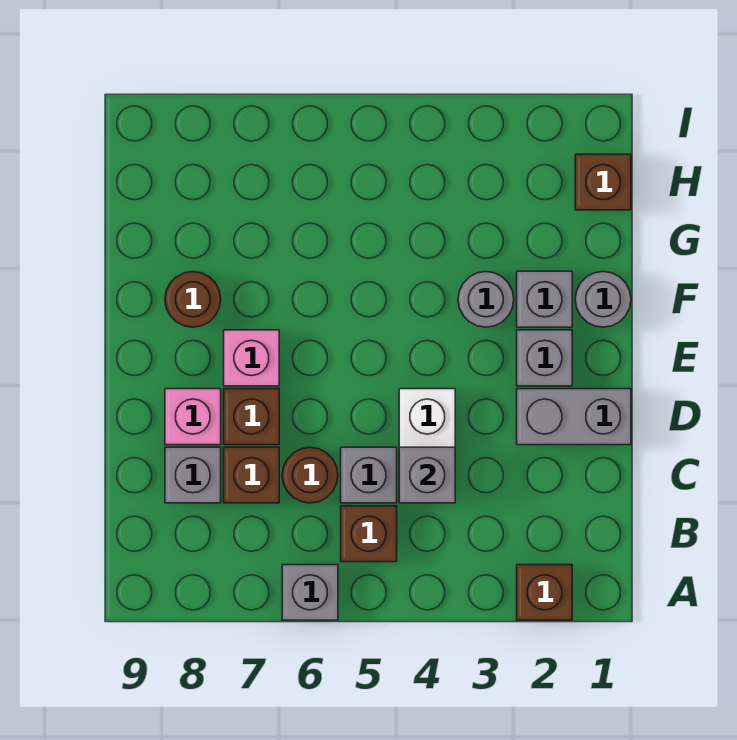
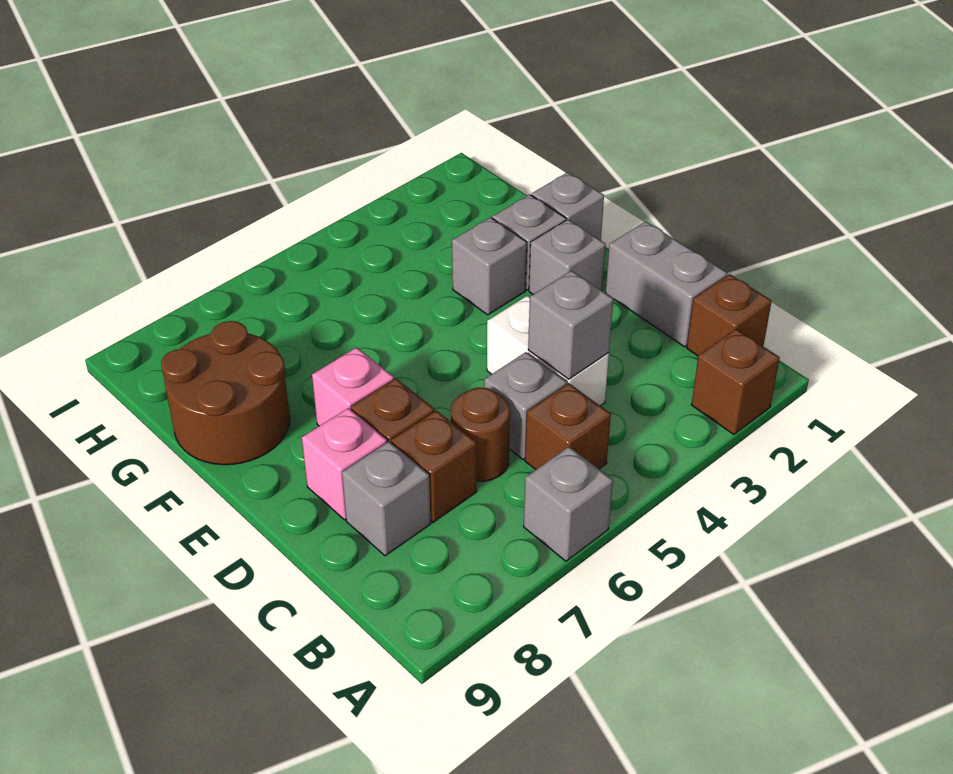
grey 1x2 brick [517,389,631,445] -> grey 1x2 brick turned to [606,221,727,347]
grey 1x1 round brick [575,272,631,327] -> grey 1x1 brick [532,172,604,240]
grey 1x1 round brick [458,272,514,327] -> grey 1x1 brick [452,218,527,315]
brown 1x1 round brick [165,272,221,327] -> brown 2x2 round brick [161,321,290,465]
brown 1x1 brick [575,154,631,210] -> brown 1x1 brick moved to [687,274,772,356]

